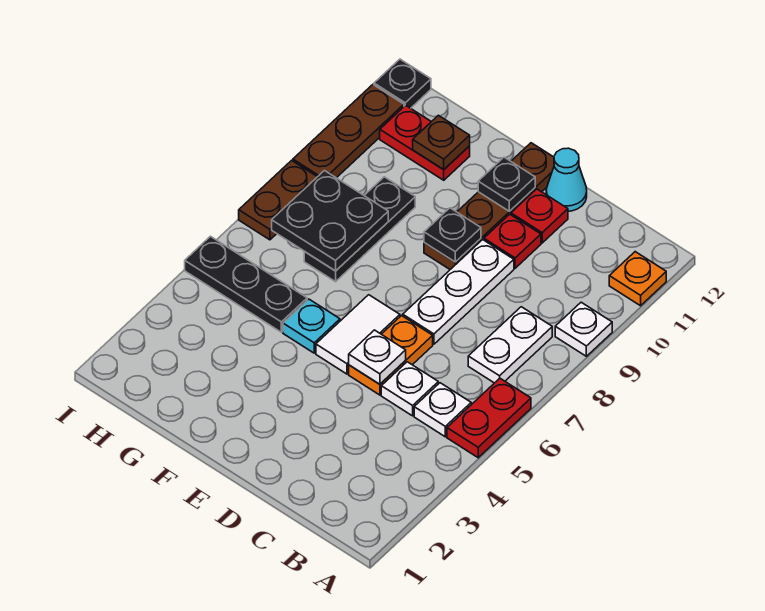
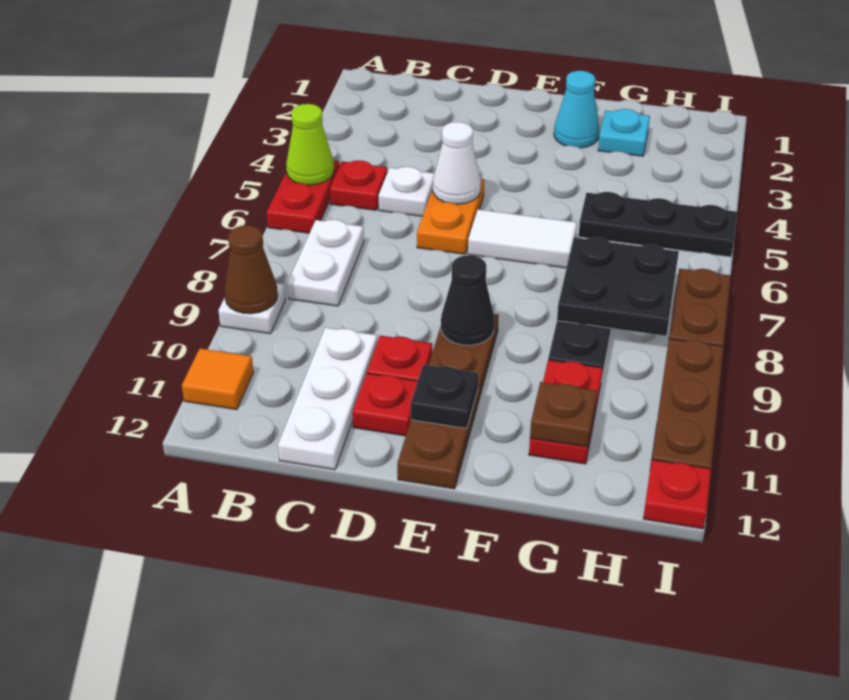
none -> lime 1x1 cone [286,104,334,185]
none -> brown 1x1 cone [224,225,278,314]
orange 1x1 plate [609,252,666,306] -> orange 1x1 tile [182,349,254,410]
white 1x1 plate [414,383,471,437] -> red 1x1 plate [330,160,387,210]
white 1x1 plate [349,330,406,384] -> white 1x1 cone [433,122,481,204]
white 1x3 plate [403,240,514,344] -> white 1x3 plate moved to [278,328,377,470]
cyan 1x1 cone [546,148,587,211] -> cyan 1x1 cone moved to [554,71,599,148]
white 1x2 tile [316,295,400,374] -> white 1x2 tile turned to [468,209,577,268]
black 1x1 plate [424,208,481,262] -> black 1x1 cone [441,255,494,345]
cyan 1x1 plate [283,299,340,353] -> cyan 1x1 plate moved to [598,109,650,156]
red 1x2 plate [380,105,470,180] -> red 1x2 plate turned to [529,360,603,464]
black 1x1 plate [374,59,431,108] -> red 1x1 plate [643,460,711,529]

